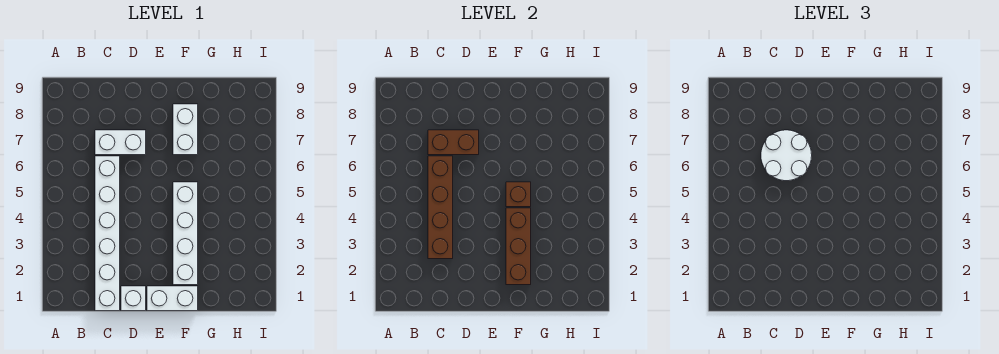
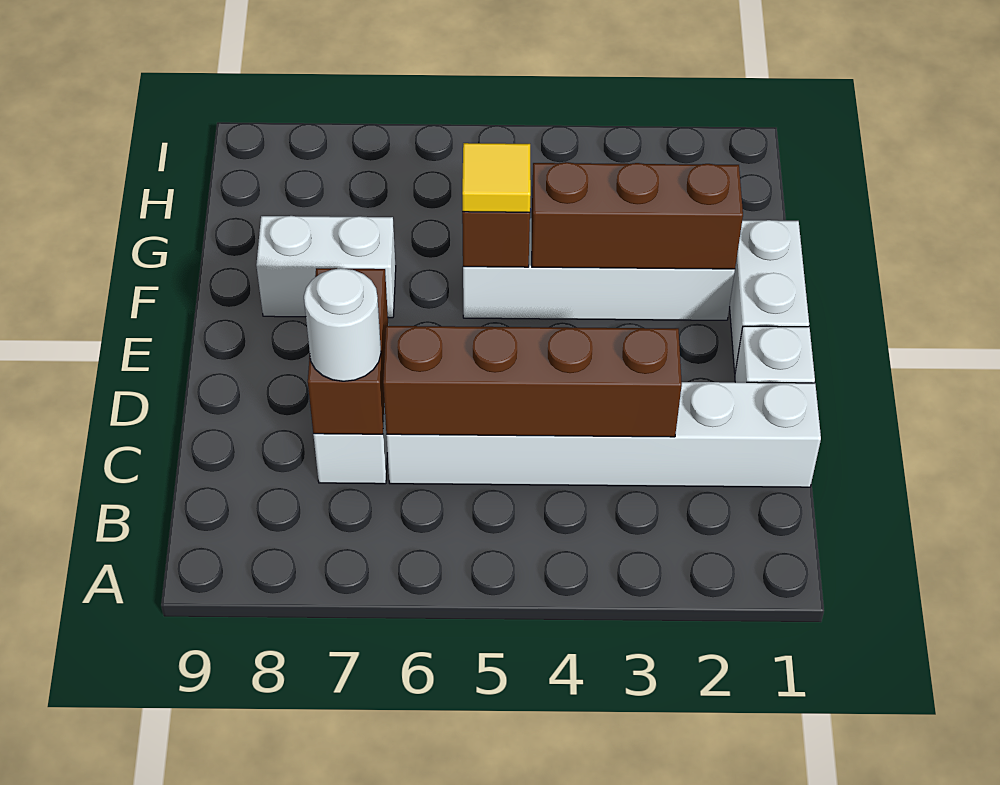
white 2x2 round brick [761,130,812,181] -> white 1x1 round brick [304,268,381,381]
none -> yellow 1x1 tile [462,143,531,212]

